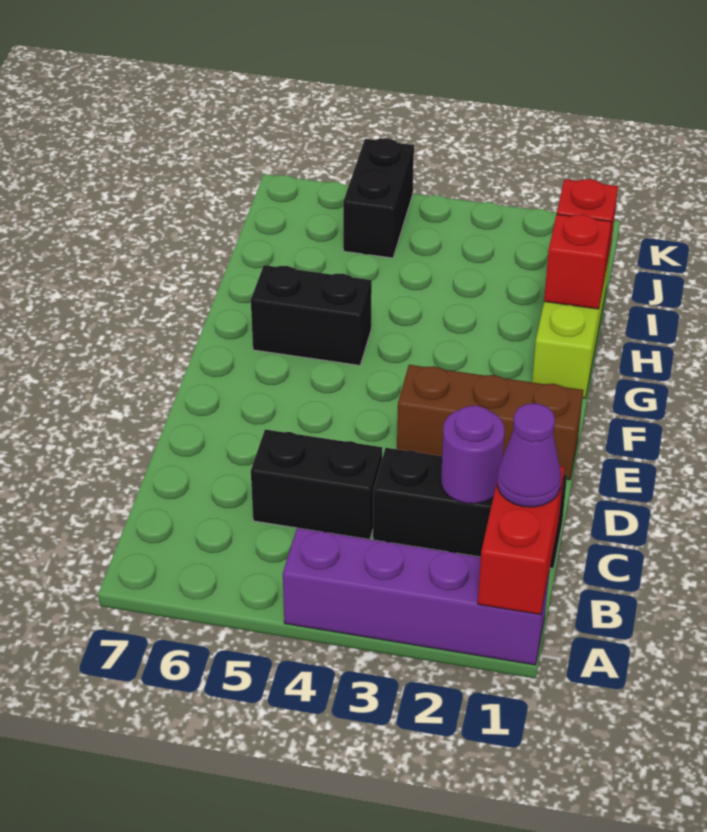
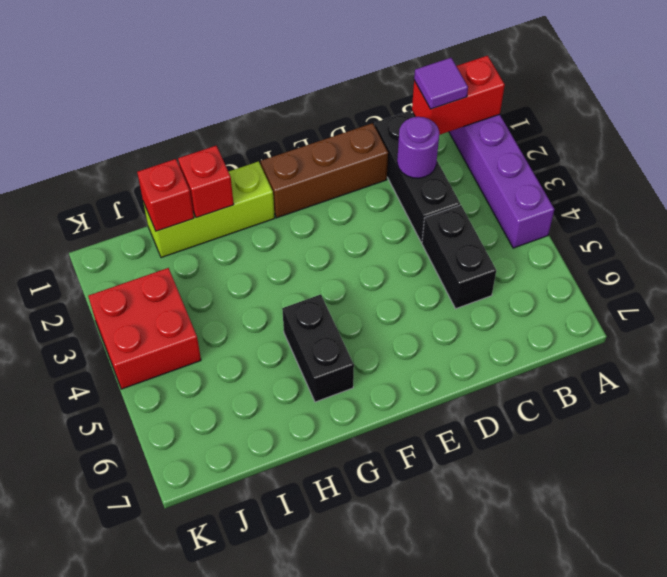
purple 1x1 cone [497,404,561,507] -> purple 1x1 tile [414,58,468,109]
brown 1x3 brick [397,365,583,480] -> brown 1x3 brick turned to [261,123,388,218]
none -> red 2x2 brick [88,268,201,389]
black 1x2 brick [343,138,414,258] -> none

